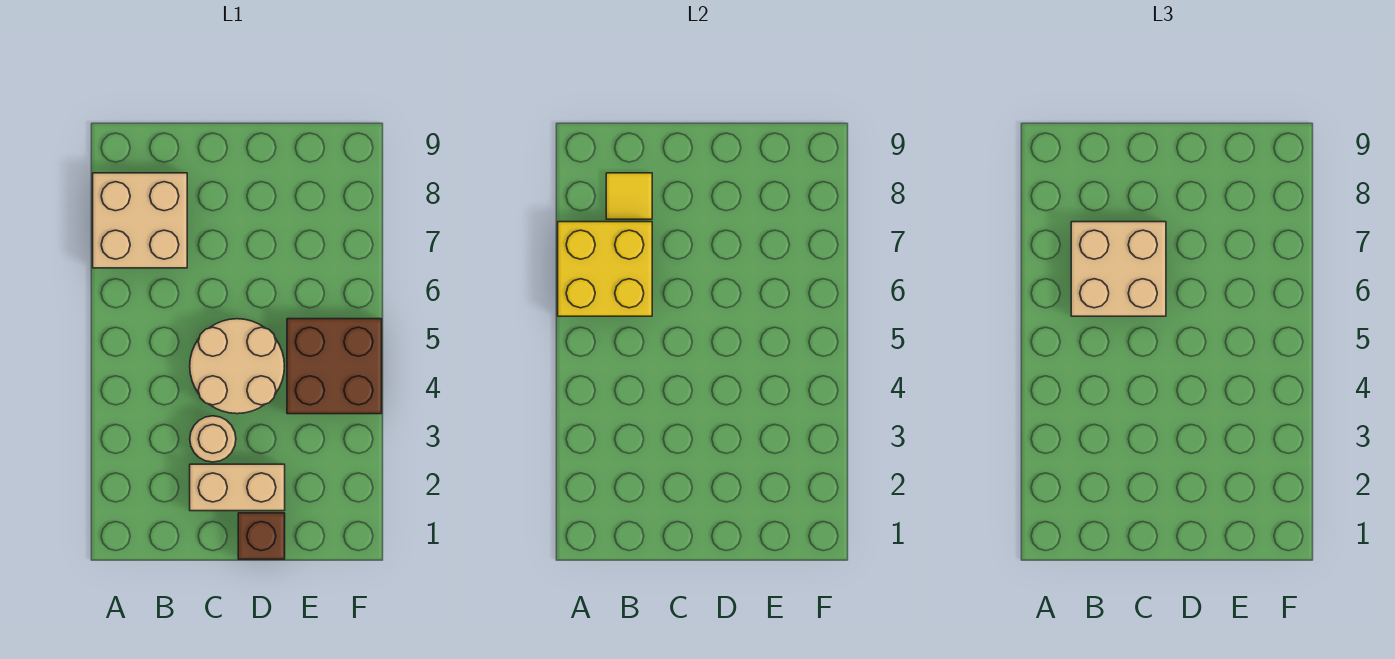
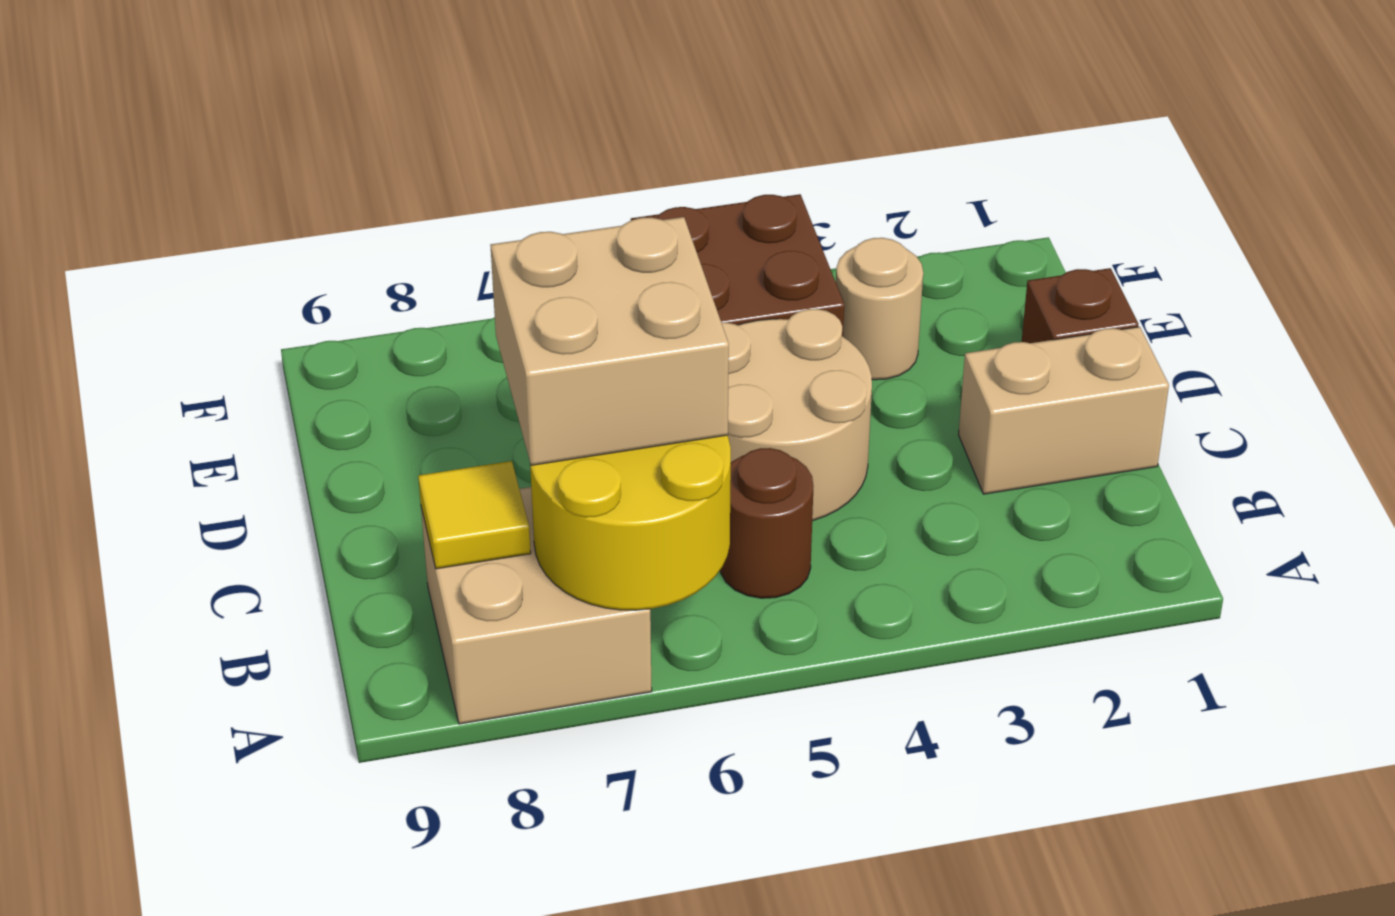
yellow 2x2 brick [558,222,652,316] -> yellow 2x2 round brick [530,435,731,610]
none -> brown 1x1 round brick [720,448,813,598]
tan 1x2 brick [190,464,285,511] -> tan 1x2 brick turned to [959,327,1169,494]
tan 1x1 round brick [190,416,236,462] -> tan 1x1 round brick moved to [836,238,923,380]

